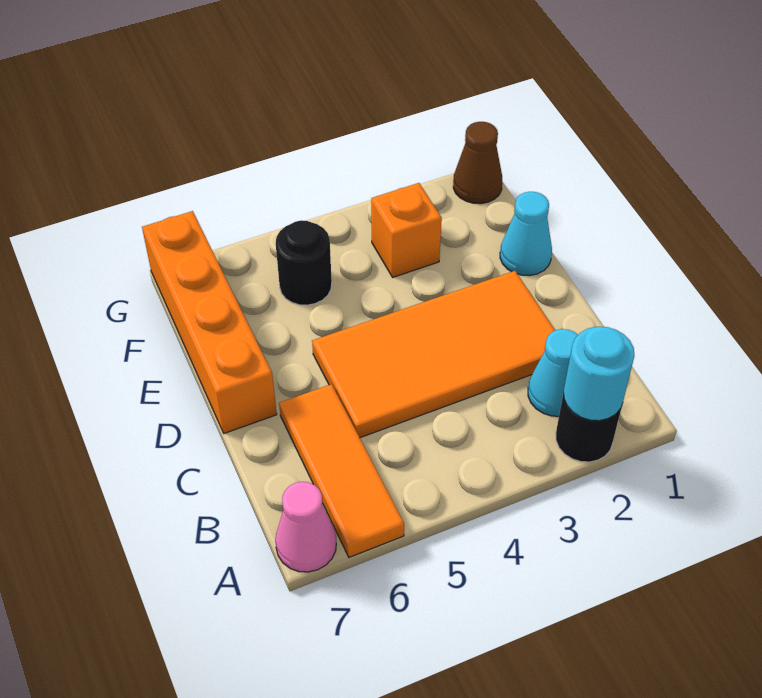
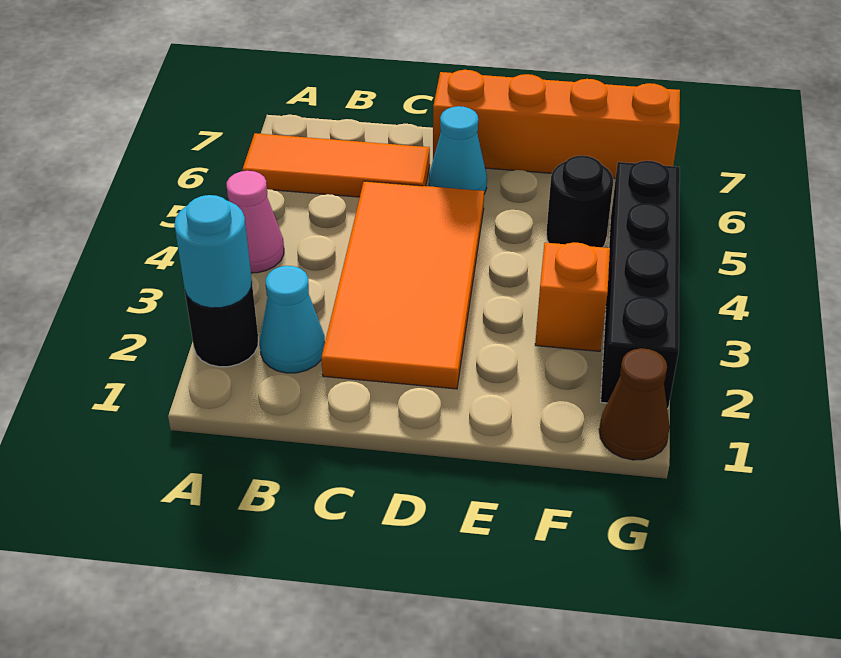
pink 1x1 cone [275,482,336,572] -> pink 1x1 cone moved to [227,171,284,273]
cyan 1x1 cone [500,192,552,276] -> cyan 1x1 cone moved to [429,106,487,193]
none -> black 1x4 brick [601,161,680,409]

